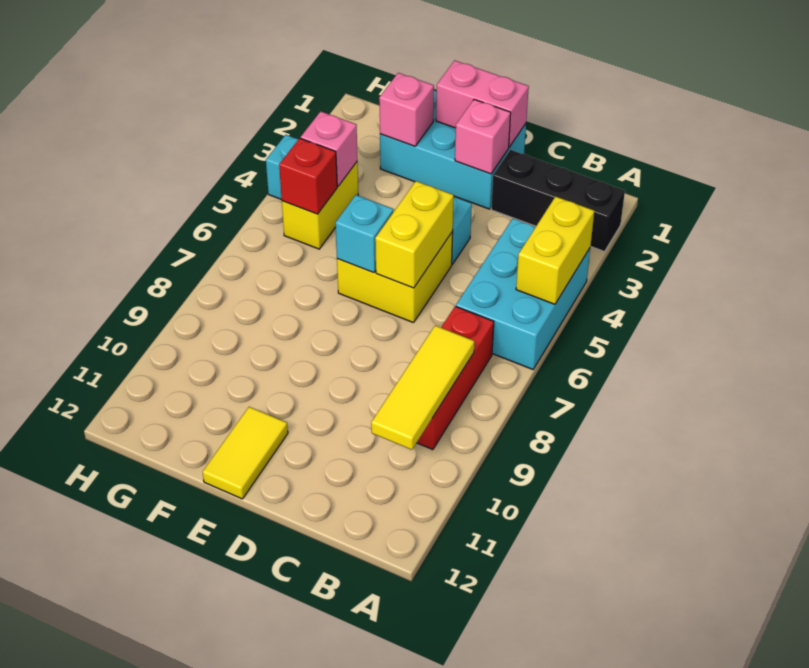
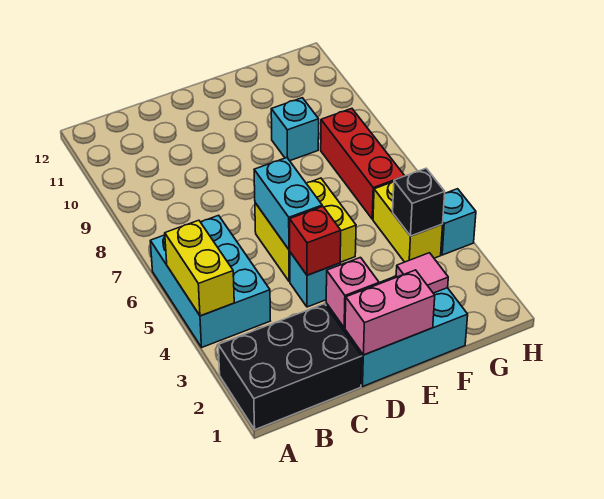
black 1x3 brick [491,150,625,252] -> black 2x3 brick [218,304,362,430]
red 1x3 brick [417,306,494,450] -> red 1x3 brick moved to [321,109,405,219]
yellow 1x3 tile [371,326,474,450] -> none
yellow 1x2 brick [375,181,454,288] -> cyan 1x2 brick [254,158,322,250]
cyan 1x1 brick [335,195,393,273] -> cyan 1x1 brick moved to [271,98,319,161]
yellow 1x2 tile [203,407,288,499] -> none
pink 1x1 brick [379,73,434,146] -> pink 1x1 tile [396,253,448,293]
pink 1x1 brick [301,111,358,186] -> black 1x1 brick [393,168,445,236]
red 1x1 brick [279,138,337,214] -> red 1x1 brick moved to [290,206,341,275]

